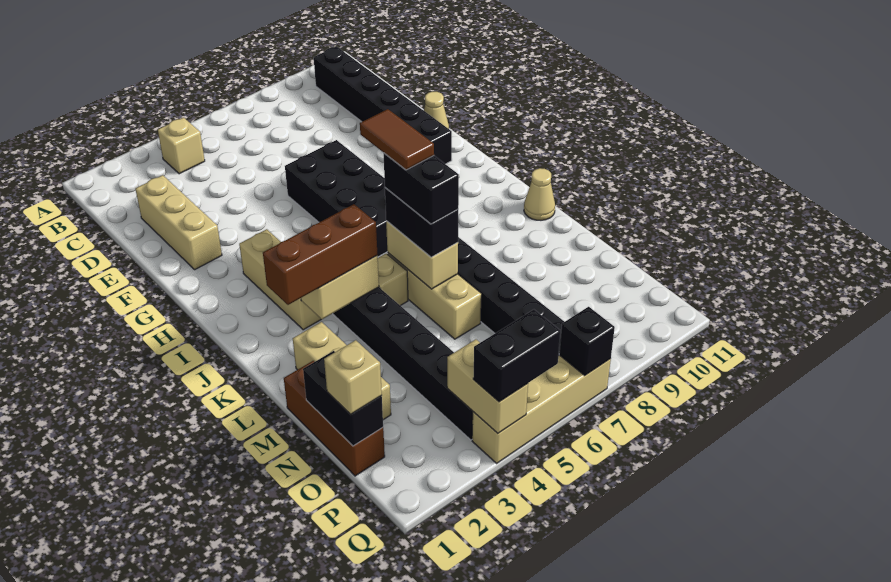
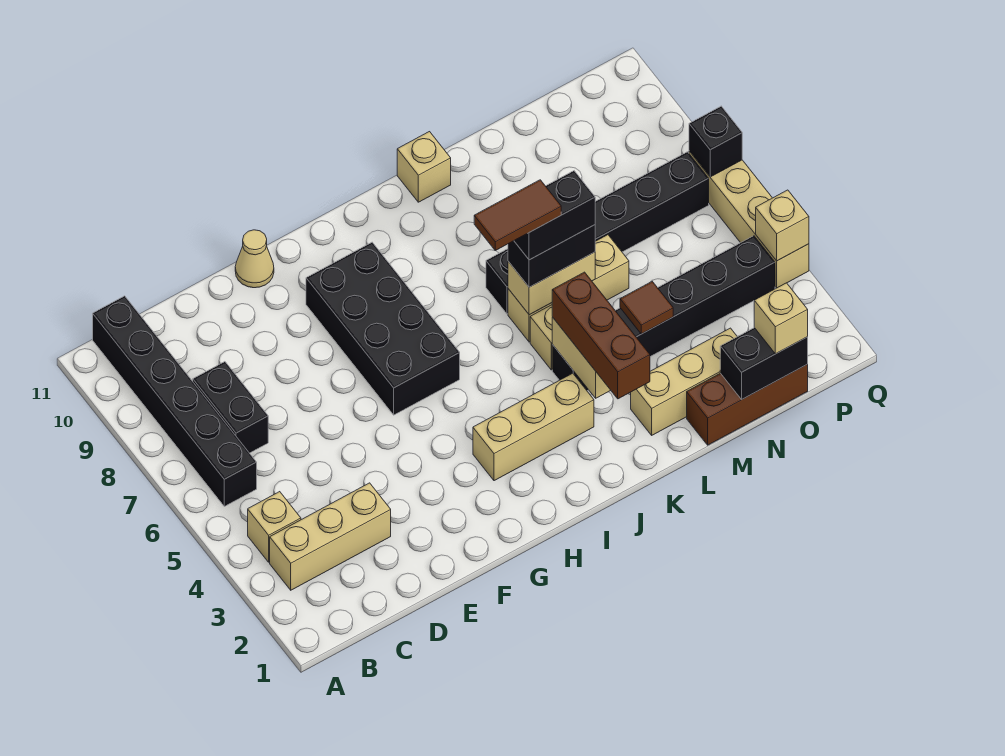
black 1x6 brick [314,47,452,164] -> black 1x6 brick turned to [93,296,257,506]
tan 1x3 brick [136,175,222,269] -> tan 1x3 brick moved to [270,483,391,590]
black 2x4 brick [285,140,387,257] -> black 2x4 brick turned to [306,242,460,415]
tan 1x1 cone [524,168,555,220] -> tan 1x1 brick [397,132,451,202]
none -> brown 1x1 tile [620,282,673,334]
tan 1x2 brick [447,339,528,433] -> tan 1x1 brick [756,190,809,261]
black 1x2 brick [473,310,560,402] -> black 1x2 brick moved to [193,362,268,453]

